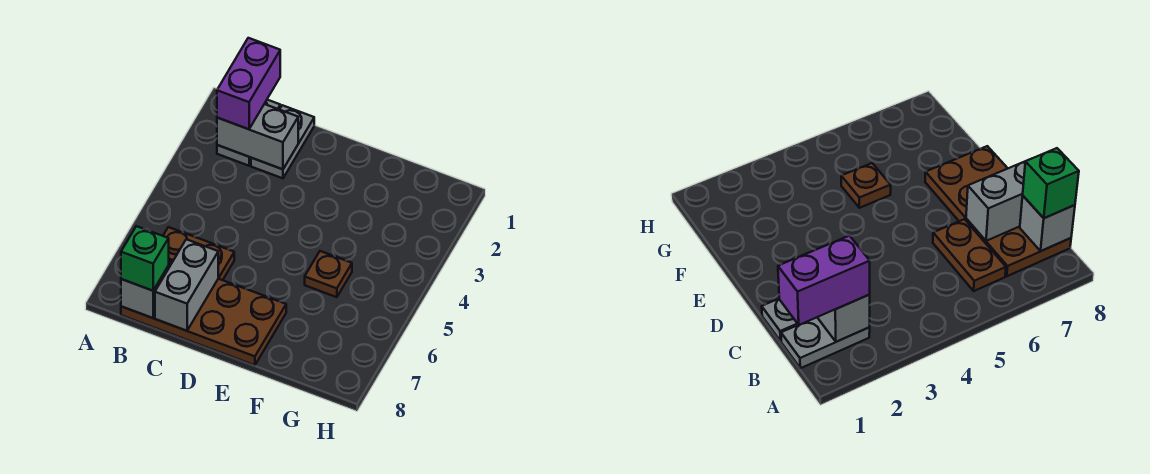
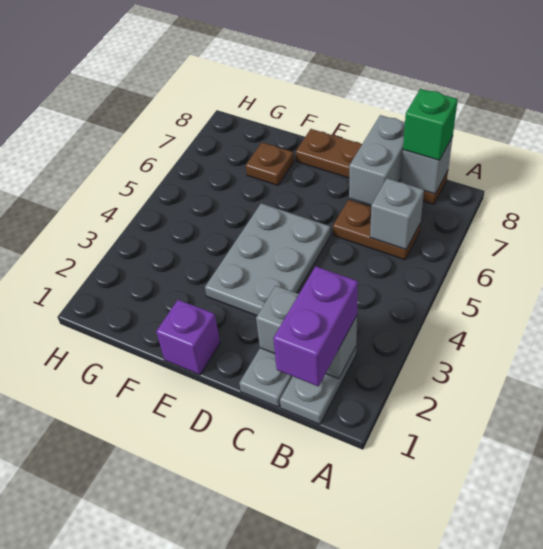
none -> grey 1x1 brick [370,178,424,249]
brown 2x4 plate [121,260,286,365] -> brown 1x4 plate [296,129,448,204]
none -> grey 2x3 plate [205,203,331,316]
none -> purple 1x1 brick [156,300,220,375]
brown 1x1 plate [305,251,352,297] -> brown 1x1 plate moved to [246,142,294,185]

